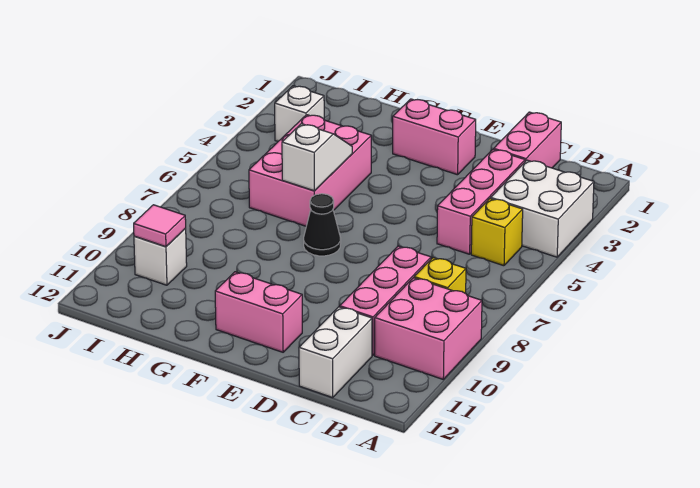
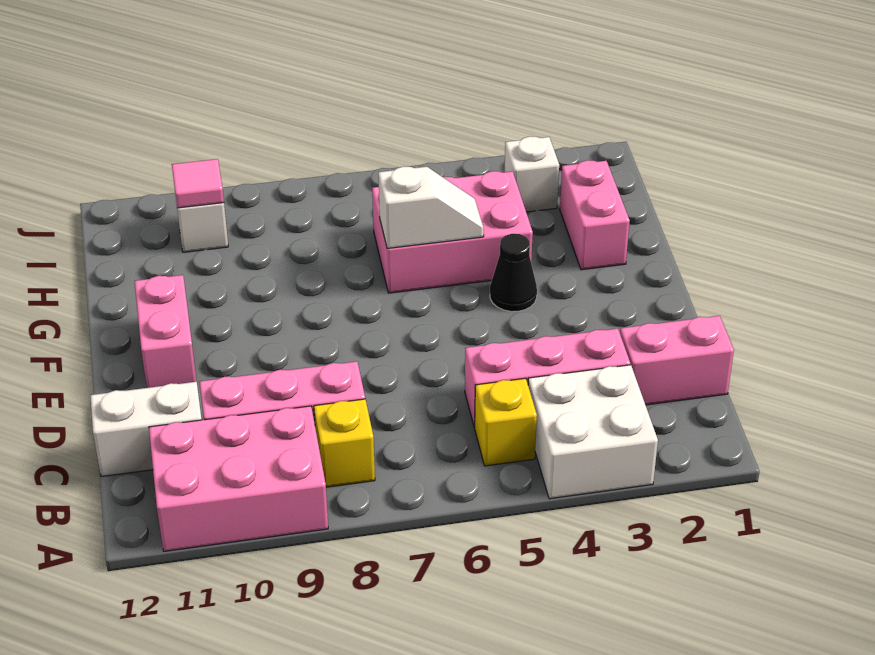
pink 2x2 brick [375,278,482,379] -> pink 2x3 brick [149,406,328,551]
pink 1x2 brick [393,99,476,175] -> pink 1x2 brick moved to [560,160,630,270]
black 1x1 cone [304,194,341,256] -> black 1x1 cone moved to [490,234,537,312]

